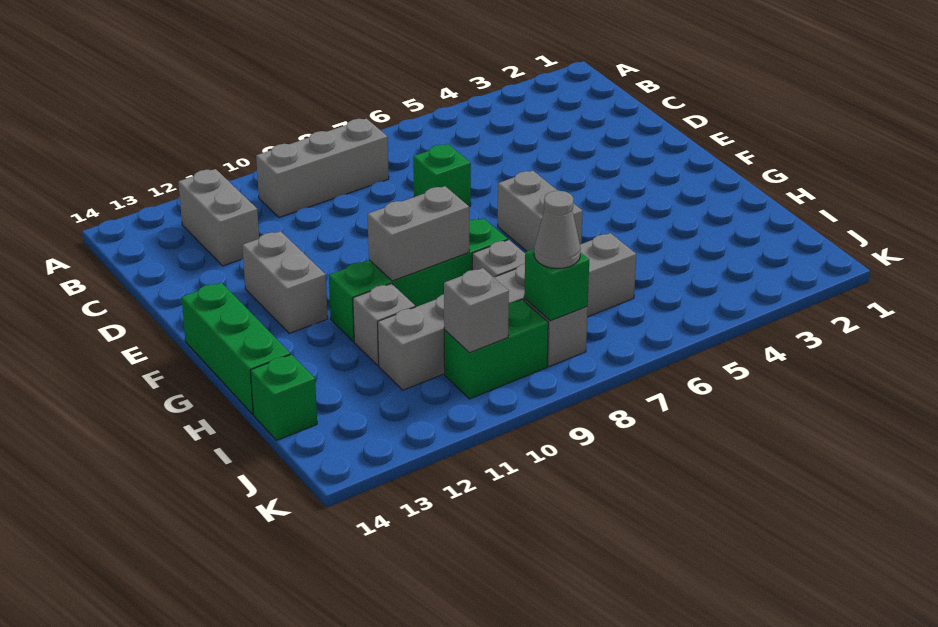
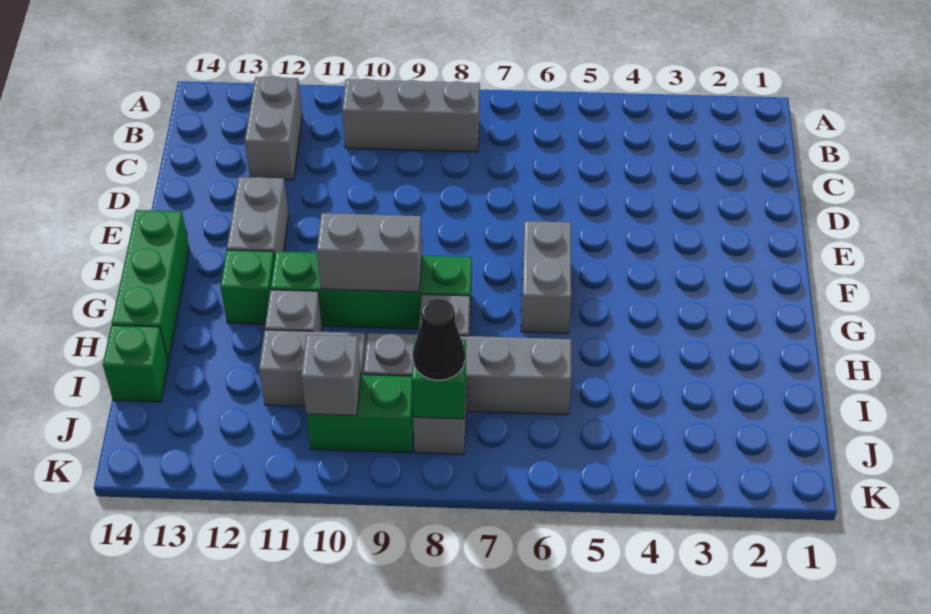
green 1x1 brick [413,144,471,206] -> green 1x1 brick moved to [220,250,275,324]
grey 1x1 cone [534,191,581,269] -> black 1x1 cone [413,299,465,380]

